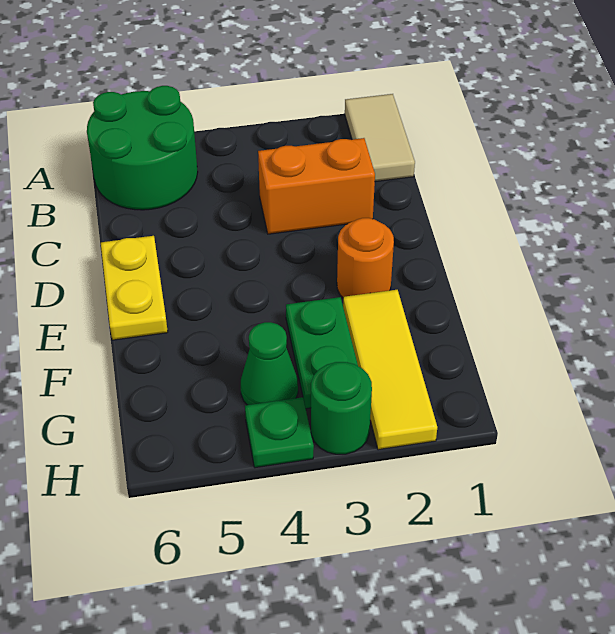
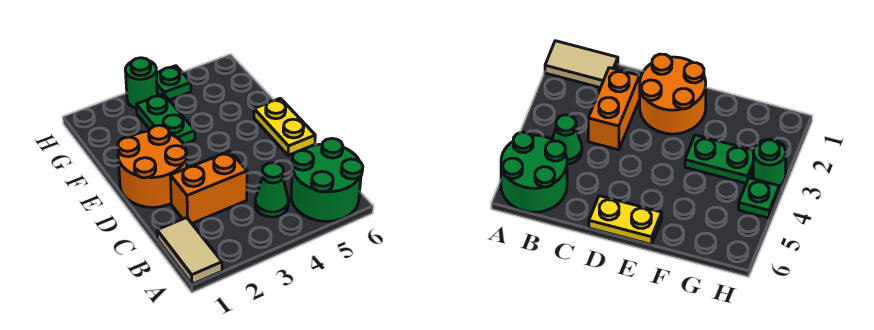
orange 1x1 round brick [337,218,394,297] -> orange 2x2 round brick [118,125,187,207]
yellow 1x3 tile [343,290,437,450] -> none
green 1x1 cone [241,322,298,405] -> green 1x1 cone moved to [255,163,289,217]

